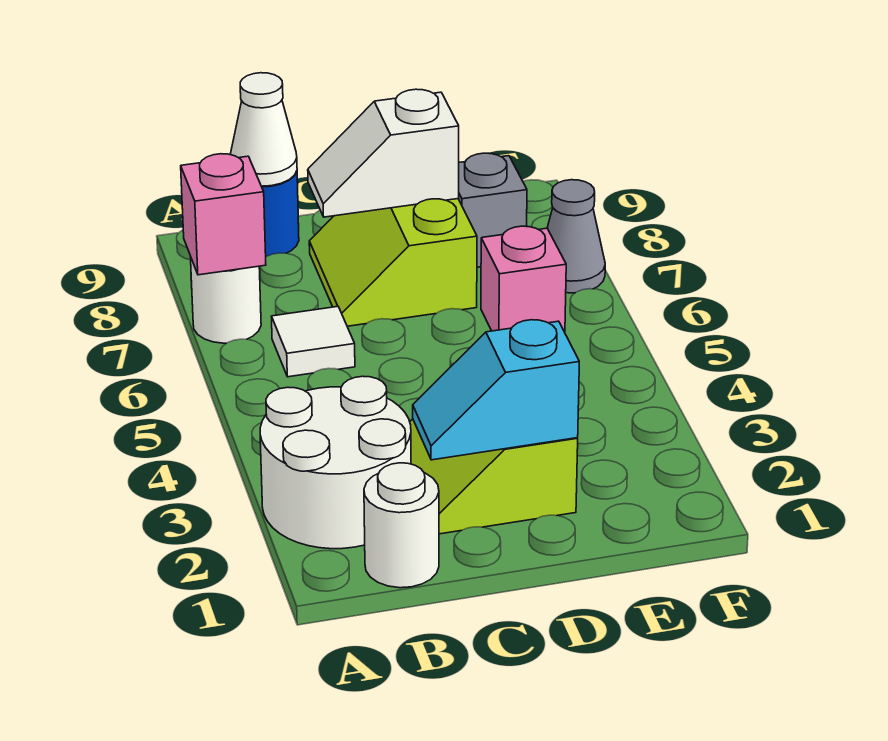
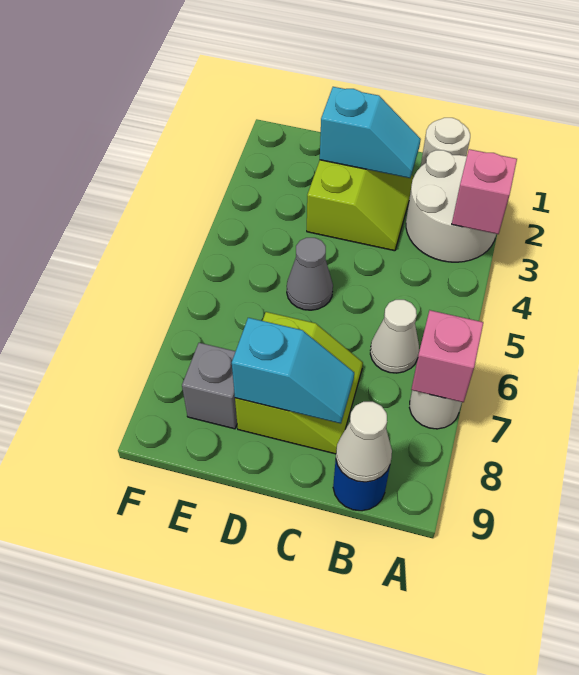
white 1x1 tile [271,306,355,377] -> white 1x1 cone [370,300,419,373]
white 1x2 slope [308,89,459,217] -> cyan 1x2 slope [232,318,354,424]
pink 1x1 brick [481,226,566,332] -> pink 1x1 brick moved to [452,149,517,234]
grey 1x1 cone [547,180,605,293] -> grey 1x1 cone moved to [287,238,333,310]

